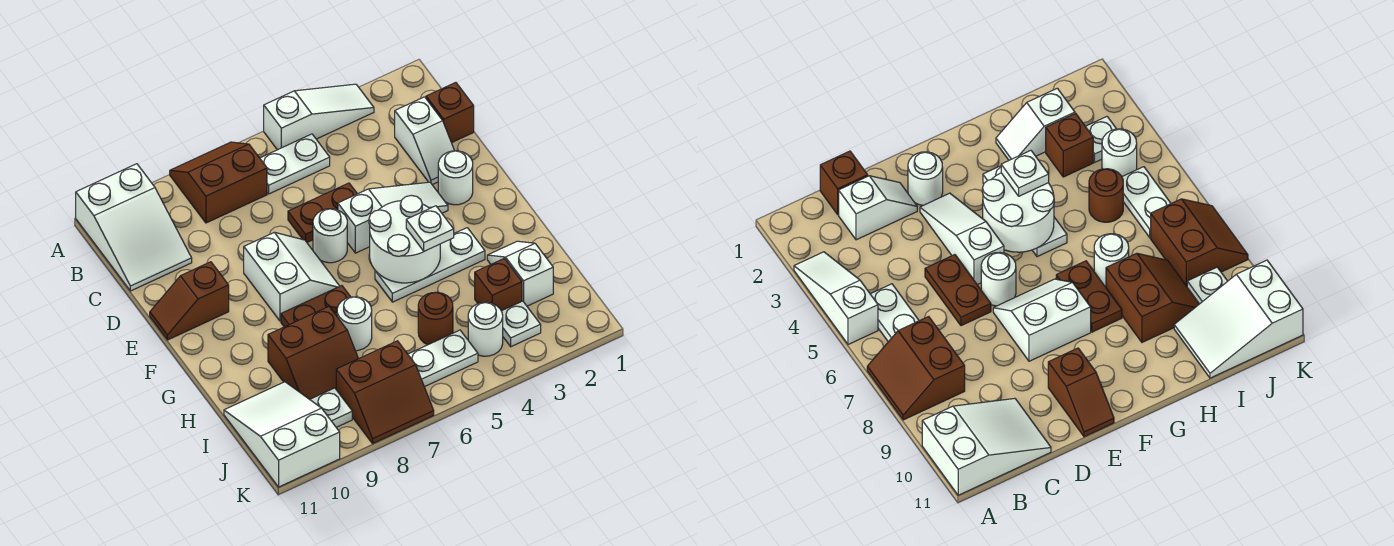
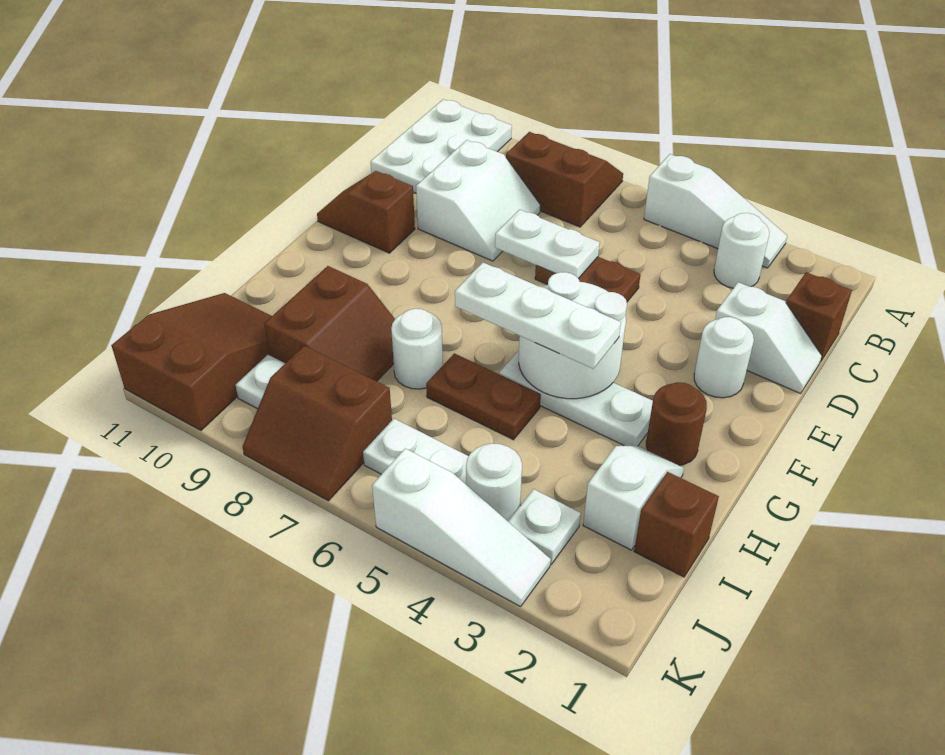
white 2x3 slope [76,164,192,291] -> white 2x3 plate [371,99,512,193]
white 1x2 plate [260,134,330,194] -> white 1x2 plate moved to [495,210,600,279]
white 1x2 slope [395,97,454,185] -> white 1x2 slope turned to [715,282,822,393]
white 1x3 slope [338,182,448,253] -> white 1x3 slope moved to [372,449,551,607]
white 1x1 round brick [313,209,347,263] -> white 1x1 round brick moved to [714,213,769,288]
white 2x2 slope [244,232,340,321] -> white 2x2 slope moved to [416,140,540,261]
white 1x1 plate [406,206,454,251] -> white 1x3 plate [455,263,621,369]
brown 1x2 plate [281,286,350,327] -> brown 1x2 plate moved to [426,353,541,440]
brown 2x2 slope [268,307,358,399] -> brown 2x2 slope turned to [264,266,395,381]
brown 1x1 brick [475,259,522,311] -> brown 1x1 brick moved to [634,472,719,577]
brown 1x1 round brick [418,292,453,345] -> brown 1x1 round brick moved to [646,382,707,465]
white 2x3 slope [224,382,340,487] -> brown 2x3 slope [111,293,272,430]

